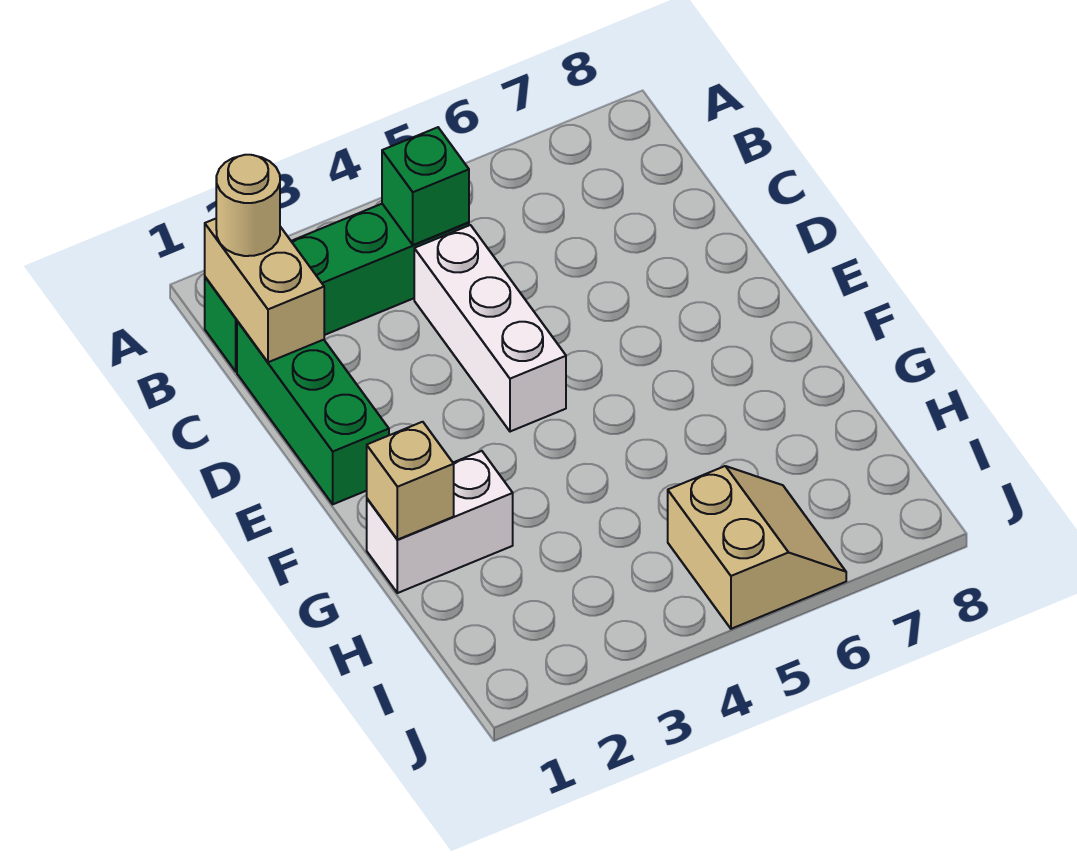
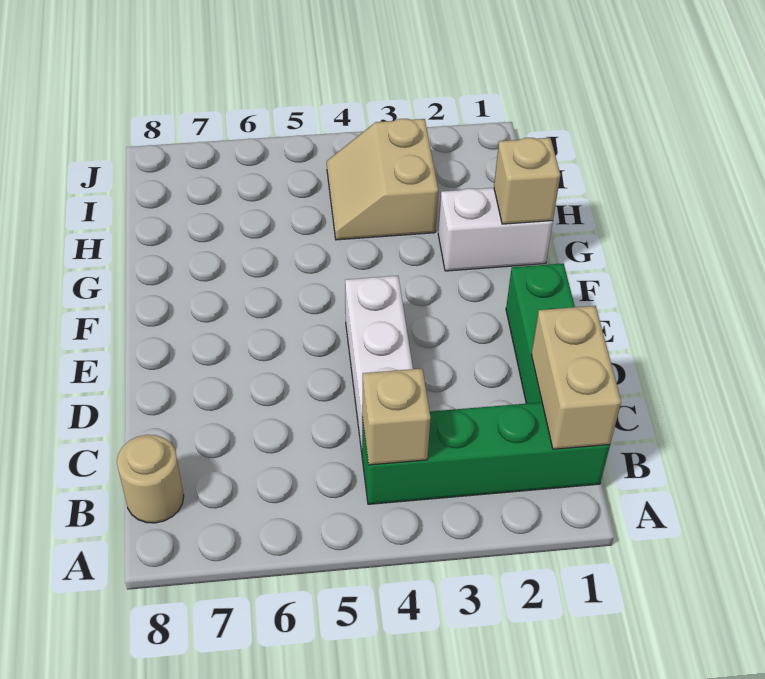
tan 1x1 round brick [216,155,280,256] -> tan 1x1 round brick moved to [117,435,184,523]
green 1x1 brick [382,127,469,245] -> tan 1x1 brick [362,368,431,465]
tan 2x2 slope [668,466,846,629] -> tan 2x2 slope moved to [327,119,438,240]

